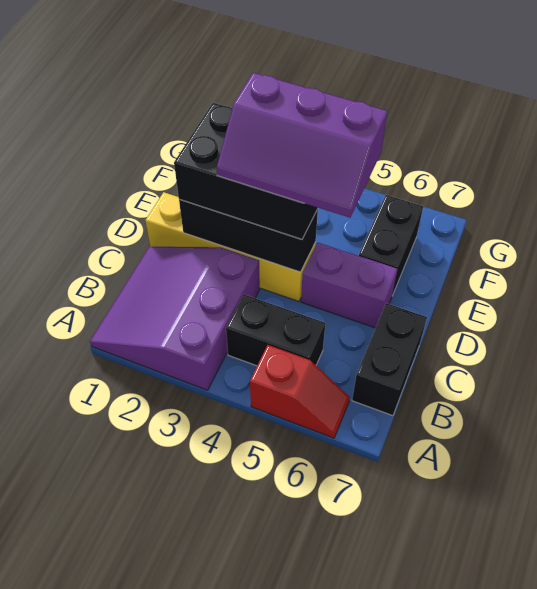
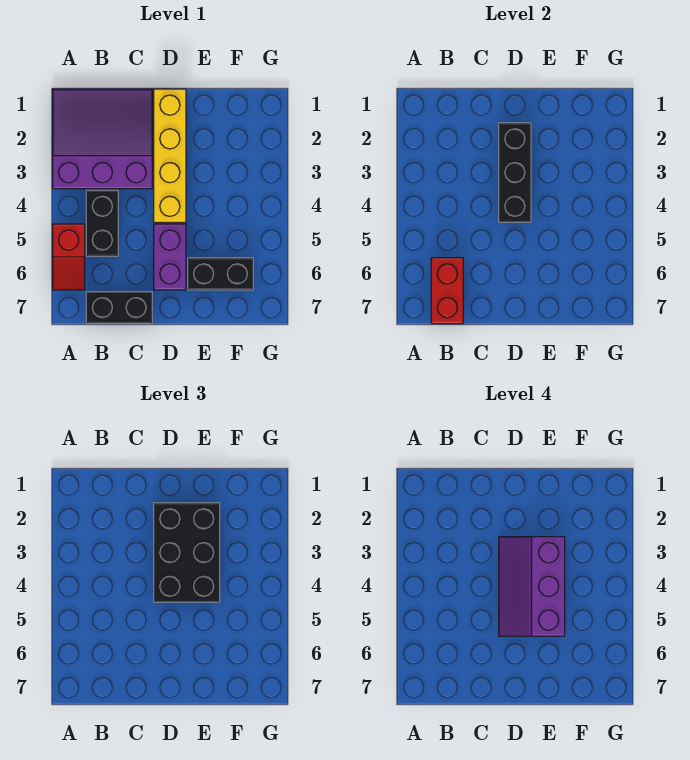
none -> red 1x2 brick [431,258,463,324]

